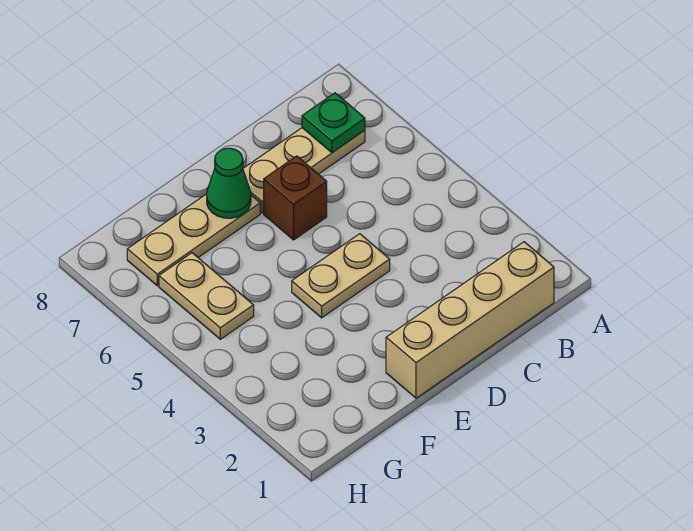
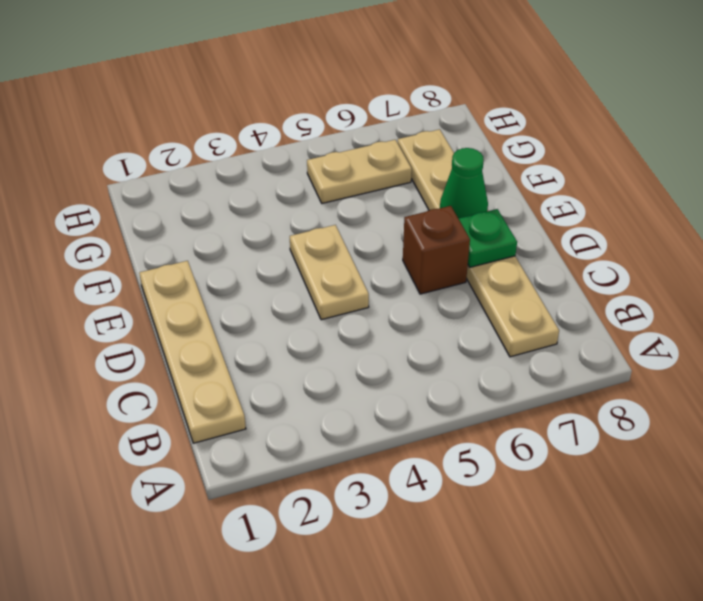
tan 1x4 brick [386,242,554,398] -> tan 1x4 plate [140,261,246,443]
green 1x1 plate [302,93,365,153] -> green 1x1 plate moved to [459,209,517,267]

